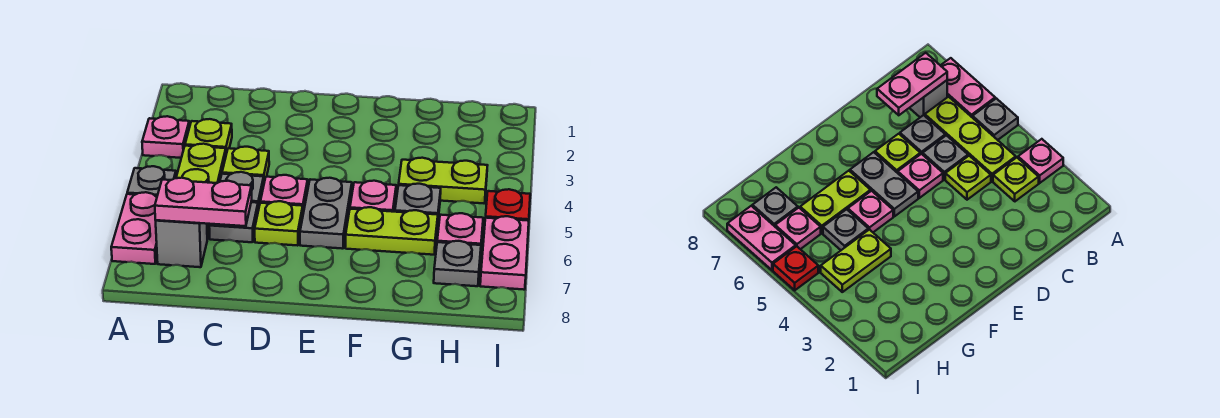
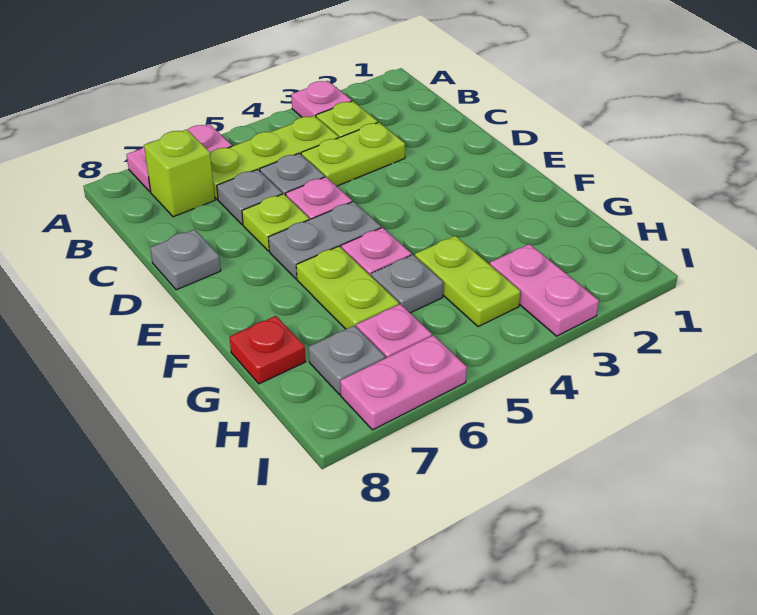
grey 1x1 plate [127,166,176,196] -> grey 1x1 plate moved to [150,230,221,290]
grey 1x1 brick [156,220,207,267] -> lime 1x1 brick [144,130,215,217]
pink 1x2 plate [155,178,252,226] -> pink 1x2 plate moved to [490,244,599,336]
lime 1x1 plate [222,147,269,182] -> lime 1x2 plate [301,122,405,186]
red 1x1 plate [486,189,530,221] -> red 1x1 plate moved to [230,316,306,384]

